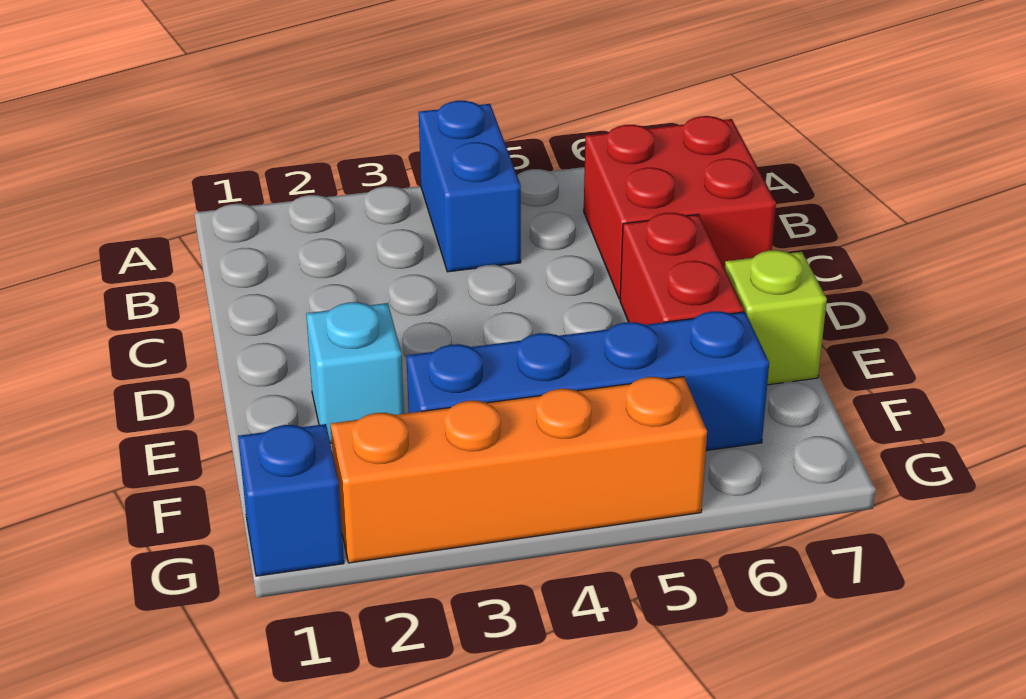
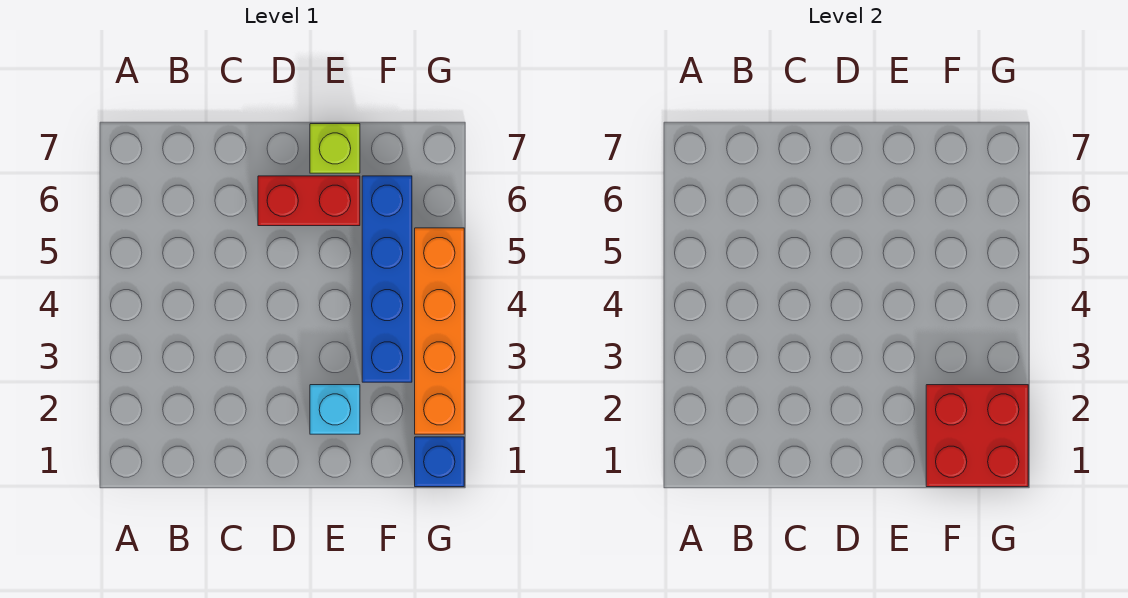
blue 1x2 brick [419,101,521,272] -> none
red 2x2 brick [584,116,776,299] -> red 2x2 brick moved to [926,385,1028,487]

